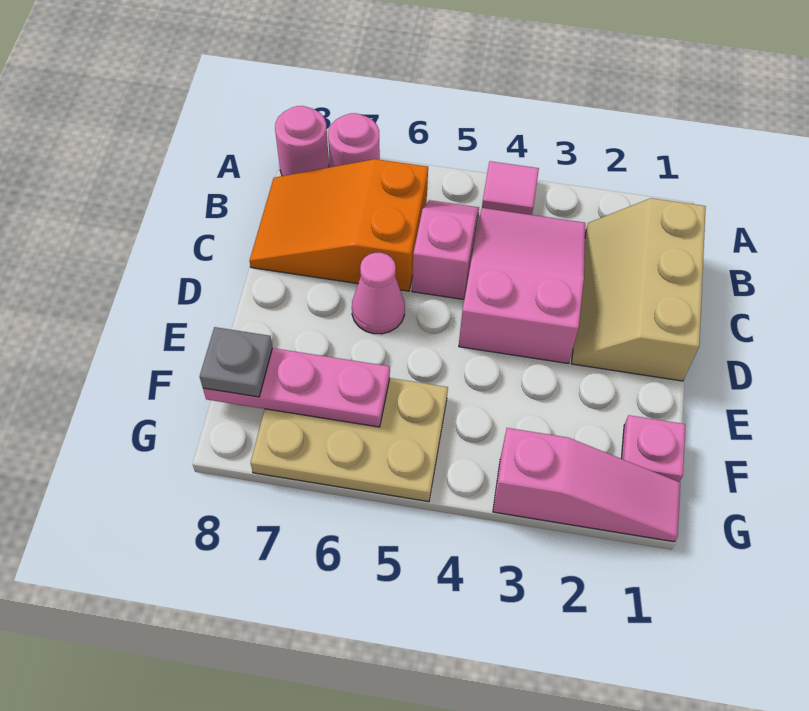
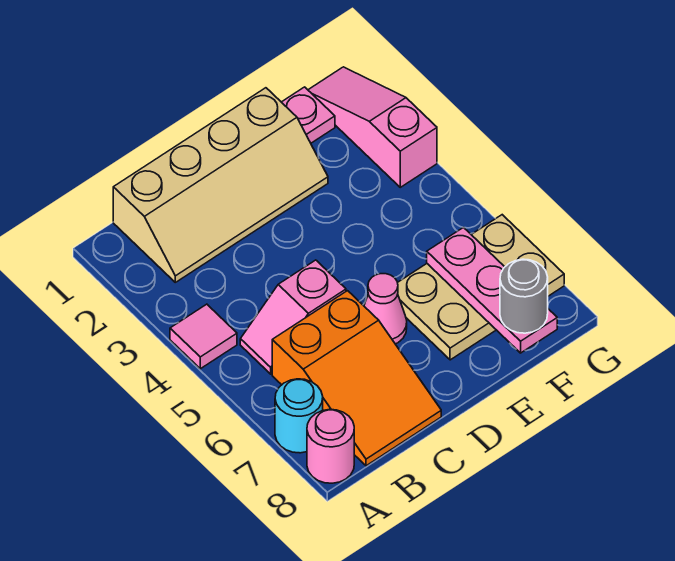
pink 1x1 round brick [328,113,380,167] -> cyan 1x1 round brick [275,379,323,453]
tan 2x3 slope [571,198,706,381] -> tan 2x4 slope [113,88,328,282]
pink 2x3 slope [459,208,585,363] -> none
tan 2x3 plate [251,378,448,502] -> tan 2x3 plate turned to [398,215,564,360]
grey 1x1 plate [200,327,272,397] -> grey 1x1 round brick [500,259,548,333]

